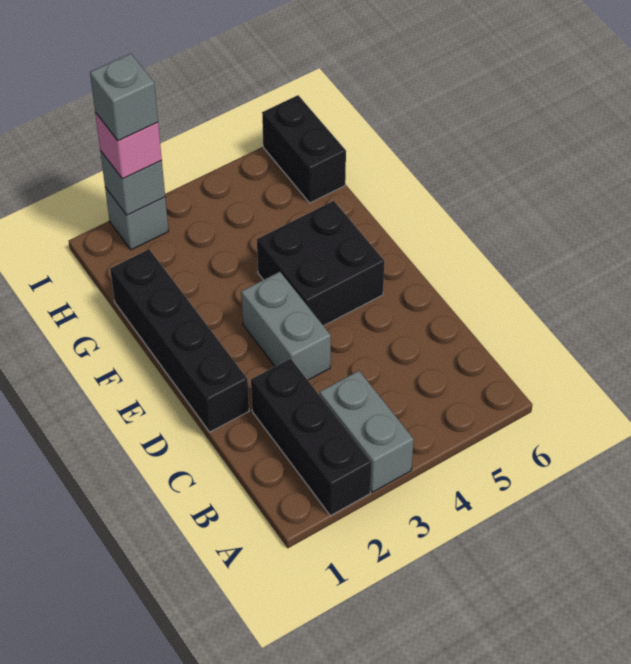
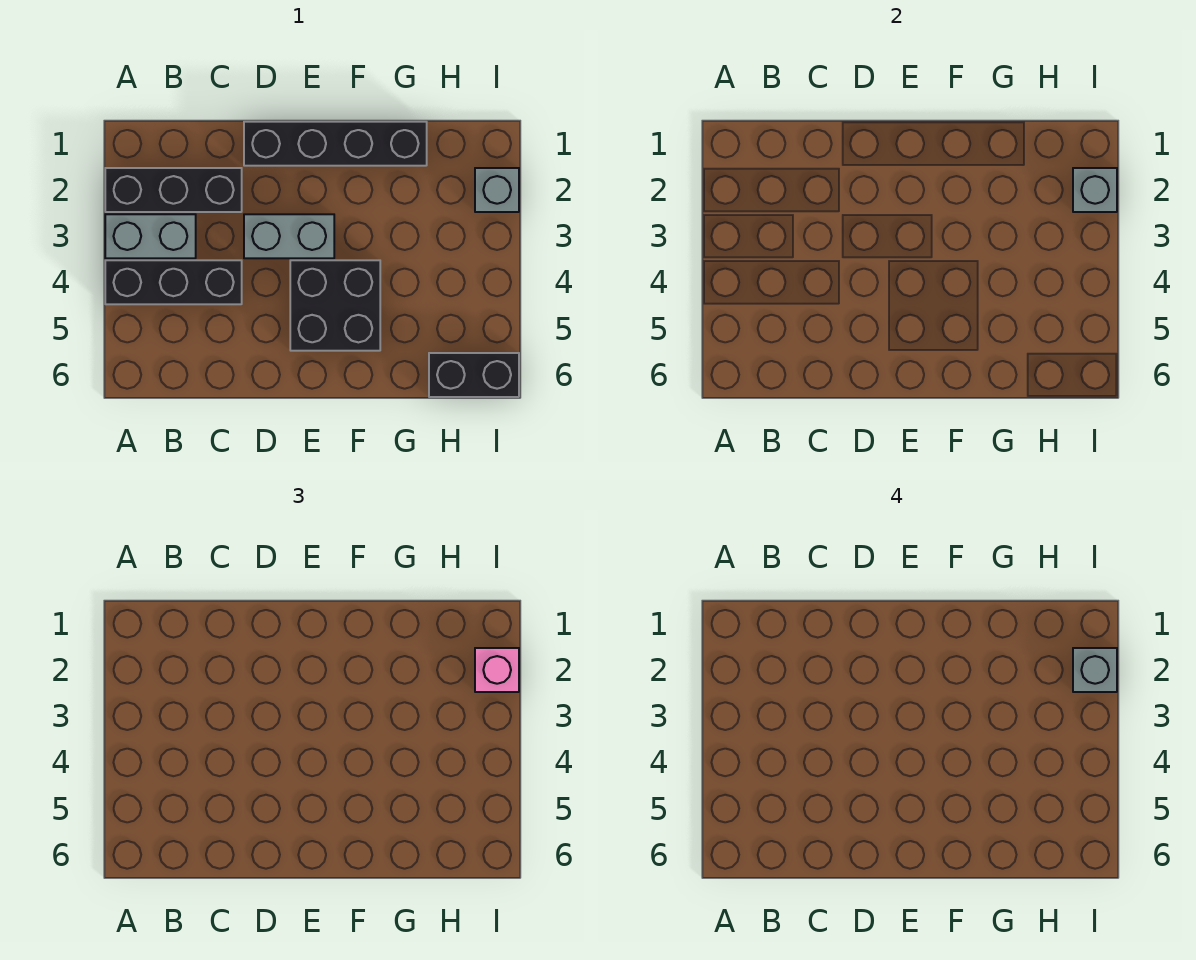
none -> black 1x3 brick [105,260,242,304]

